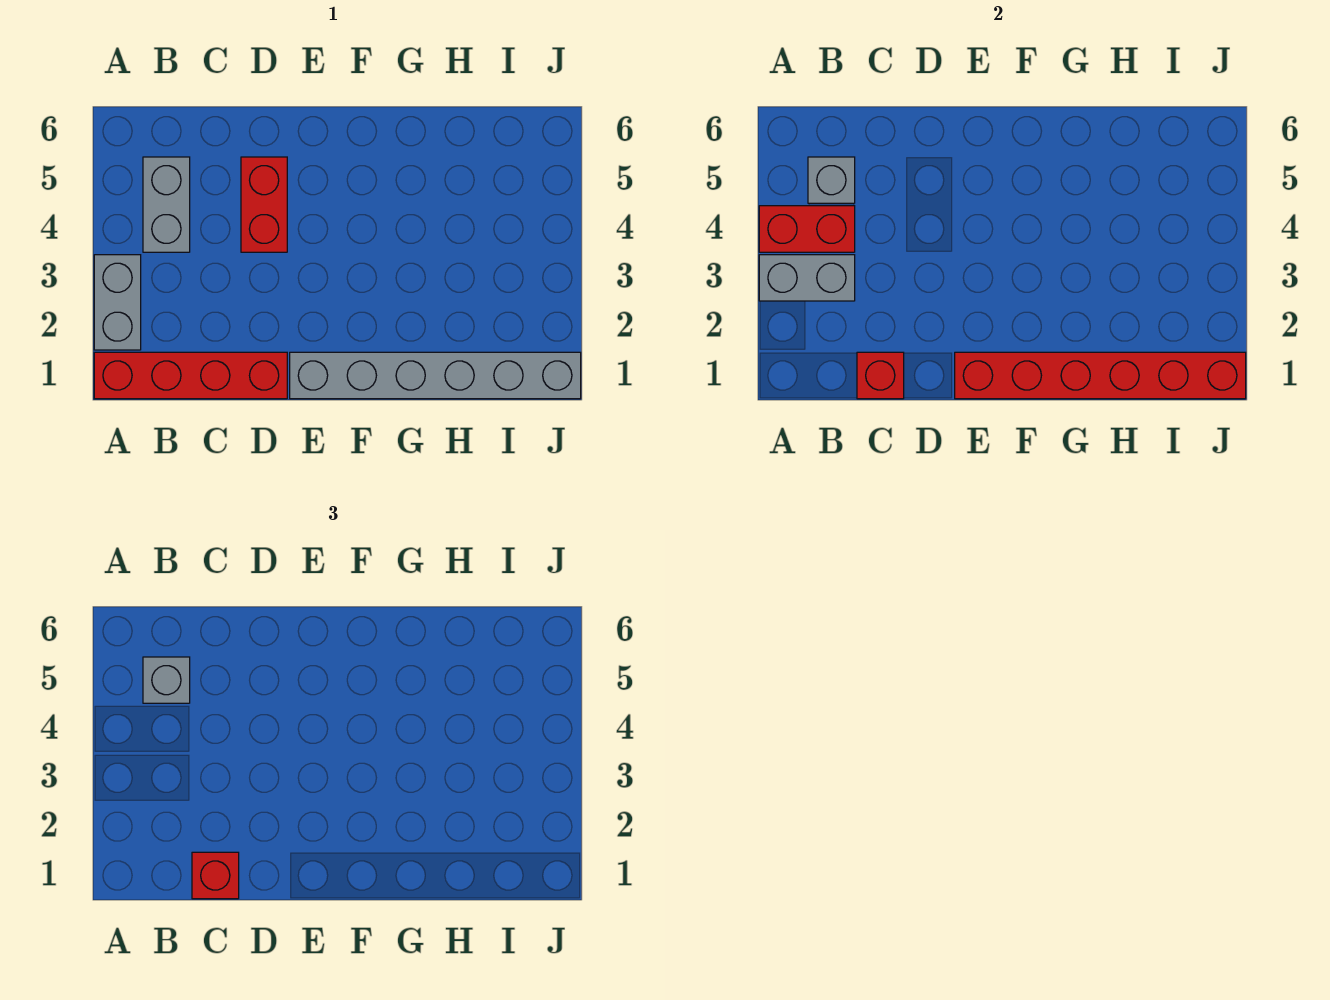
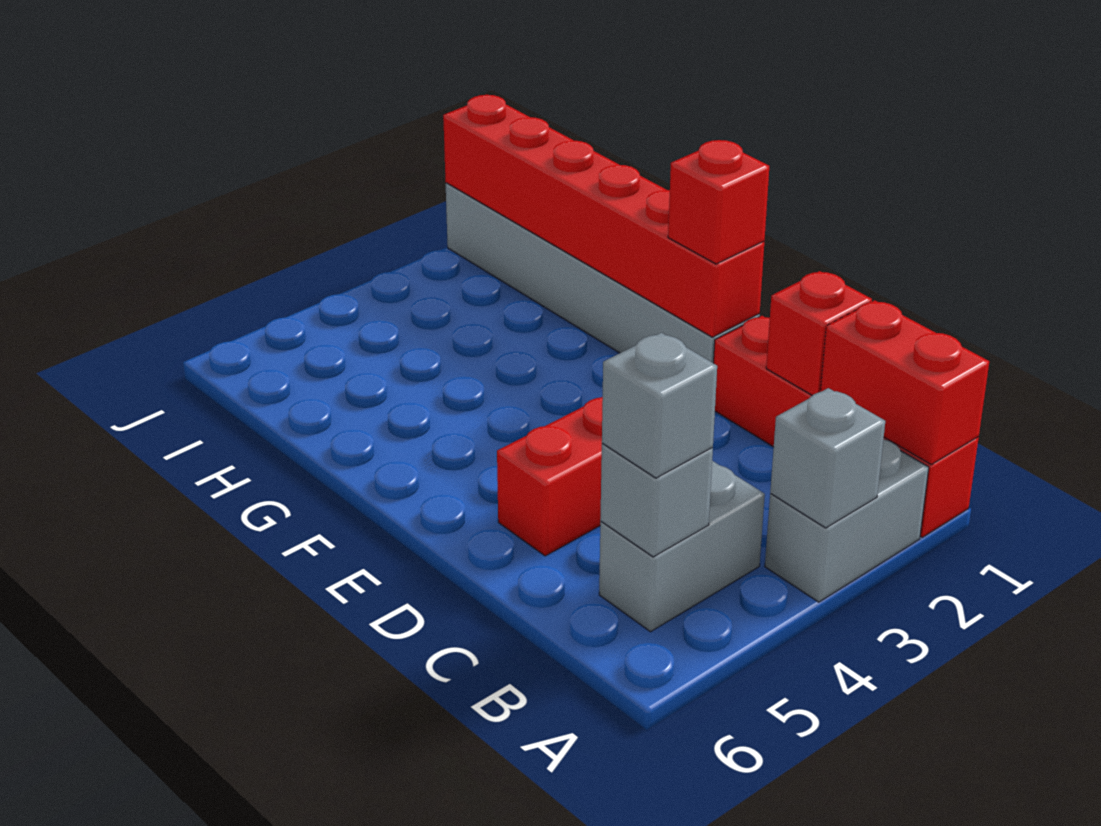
grey 1x2 brick [759,255,855,301] -> grey 1x1 brick [770,388,885,528]
red 1x2 brick [759,206,855,252] -> red 1x2 brick moved to [821,300,989,465]
red 1x1 brick [192,852,239,899] -> red 1x1 brick moved to [668,140,769,264]

